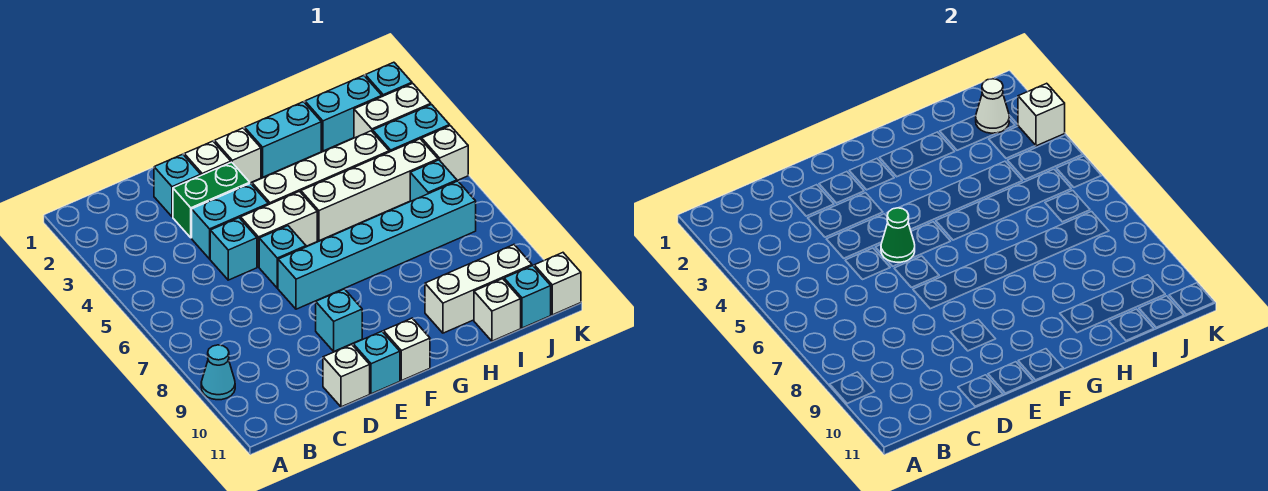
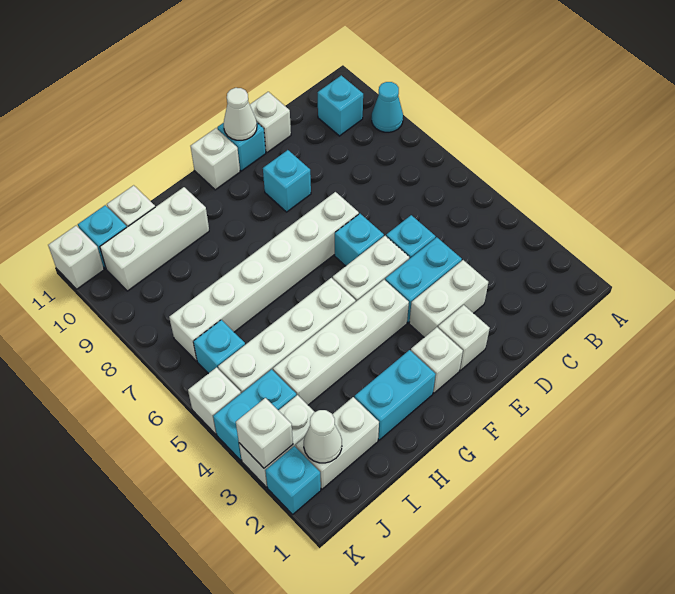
cyan 1x1 brick [154,154,201,217] -> cyan 1x1 brick moved to [318,75,363,136]
green 1x2 brick [173,162,250,238] -> white 1x2 brick [409,260,488,337]
green 1x1 cone [881,208,915,262] -> none
cyan 1x6 brick [278,181,476,309] -> white 1x6 brick [169,192,359,361]
none -> white 1x1 cone [224,88,257,140]
cyan 1x2 brick [305,75,382,151] -> white 1x2 brick [296,397,379,489]

